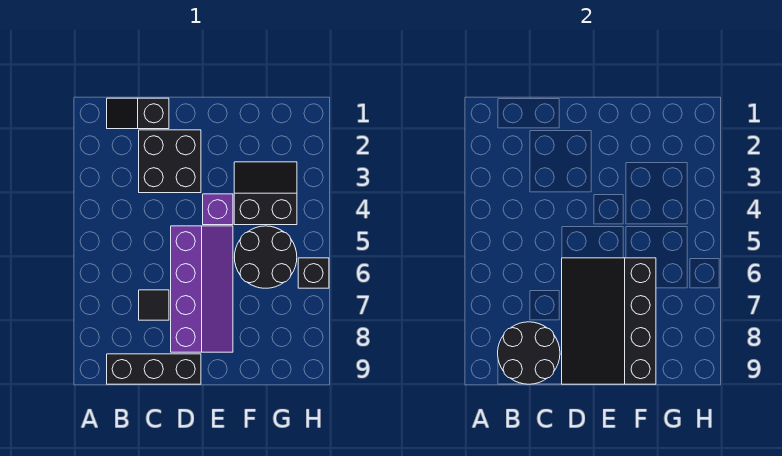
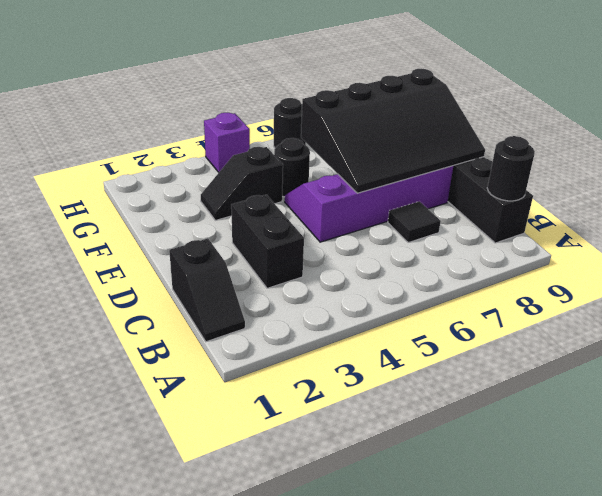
black 2x2 round brick [498,322,560,384] -> black 1x1 round brick [487,136,535,201]
black 2x2 brick [139,130,201,193] -> black 1x2 brick [231,195,304,288]
purple 1x1 brick [203,194,233,225] -> purple 1x1 brick moved to [204,113,250,172]
black 2x2 slope [234,162,297,225] -> black 1x2 slope [201,147,283,220]
black 2x2 round brick [234,226,297,288] -> black 1x1 round brick [274,138,310,197]
black 1x1 brick [298,258,329,288] -> black 1x1 round brick [274,98,306,148]

